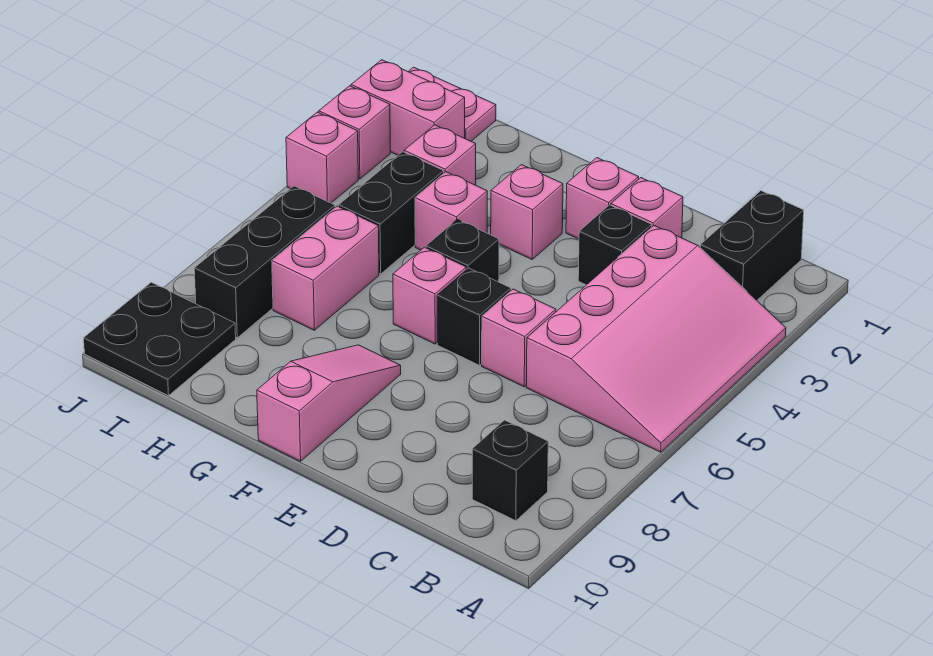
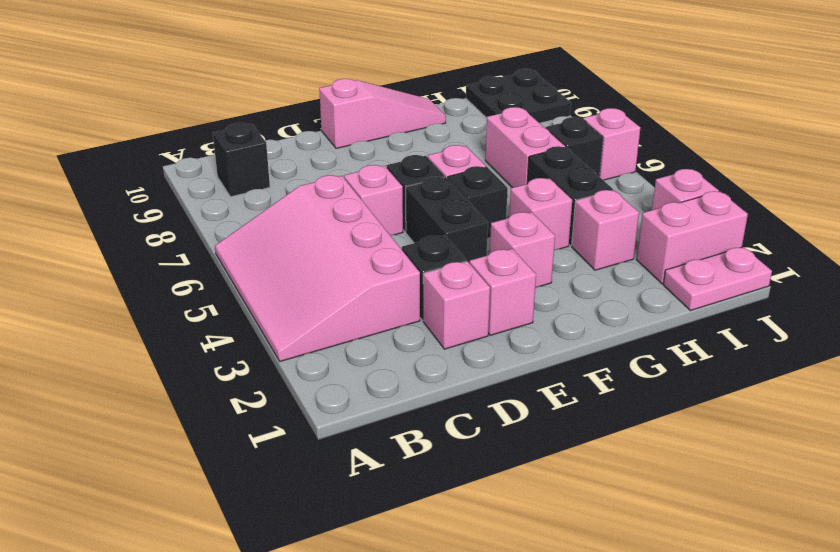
black 1x2 brick [700,191,804,300] -> black 1x2 brick moved to [406,177,488,263]
pink 1x3 slope [257,345,401,461] -> pink 1x3 slope turned to [319,79,446,148]
black 1x3 brick [194,186,335,338] -> black 1x1 brick [546,117,603,176]
pink 1x1 brick [286,112,358,203] -> pink 1x1 brick moved to [583,108,640,180]

